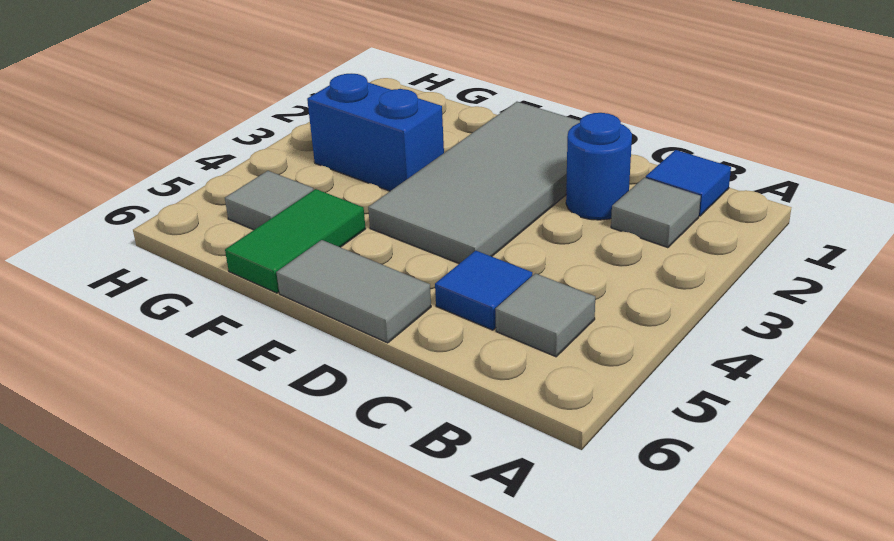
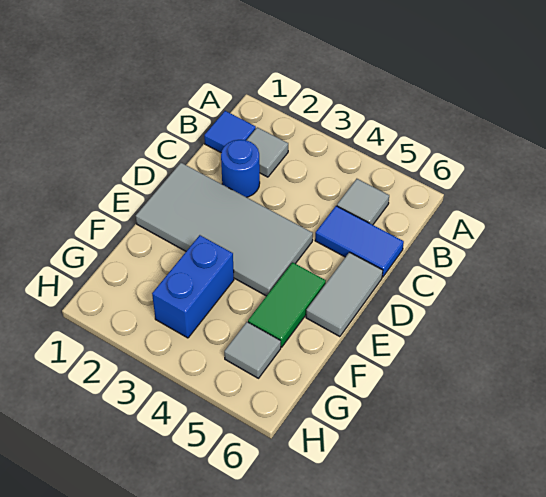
blue 1x1 tile [435,251,532,330] -> blue 1x2 tile [315,206,404,277]
green 1x2 tile [225,189,366,293] -> green 1x2 tile turned to [248,262,326,347]

